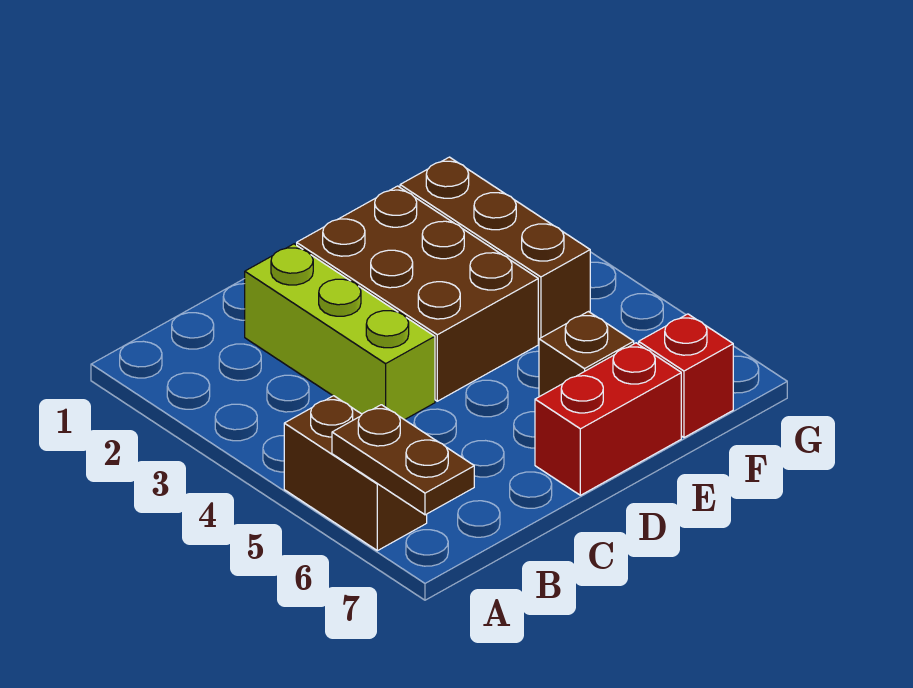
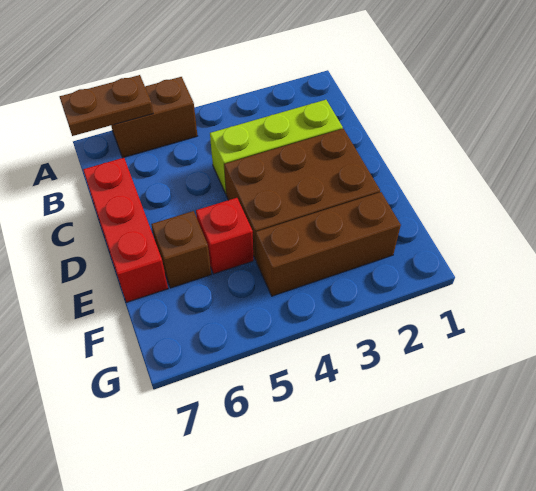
red 1x2 brick [535,343,681,495] -> red 1x3 brick [83,158,168,302]
red 1x1 brick [639,314,733,437] -> red 1x1 brick moved to [196,198,253,274]

